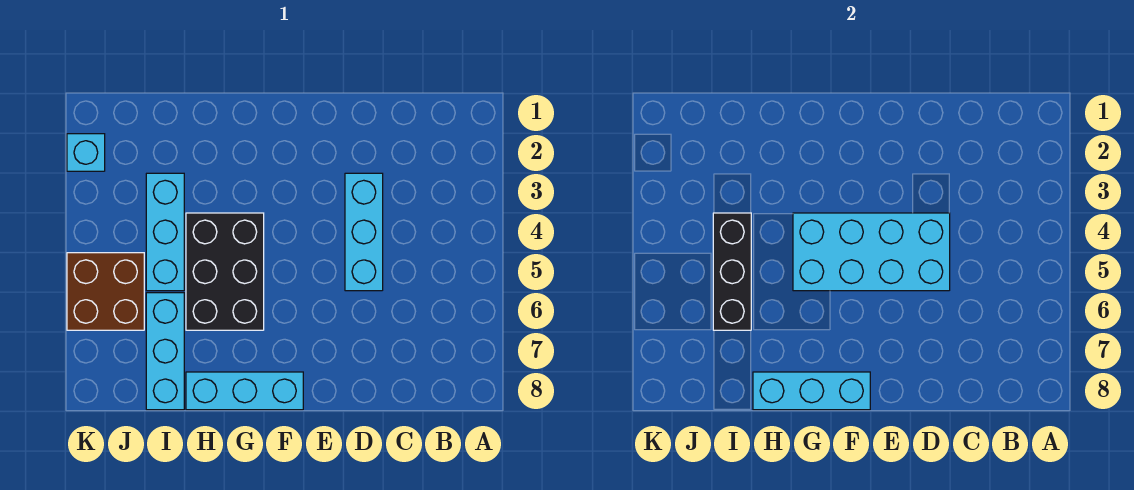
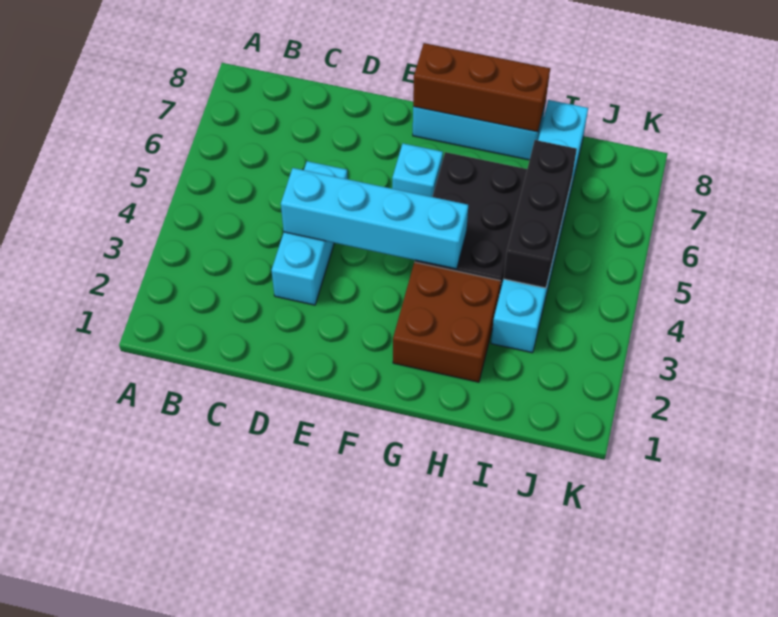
cyan 2x4 brick [793,213,950,291] -> cyan 1x4 brick [281,168,468,269]
cyan 1x3 brick [753,372,870,410] -> brown 1x3 brick [413,43,550,132]
brown 2x2 brick [67,253,144,330] -> brown 2x2 brick moved to [393,262,501,382]
cyan 1x1 brick [67,134,105,171] -> cyan 1x1 brick moved to [392,143,443,197]

